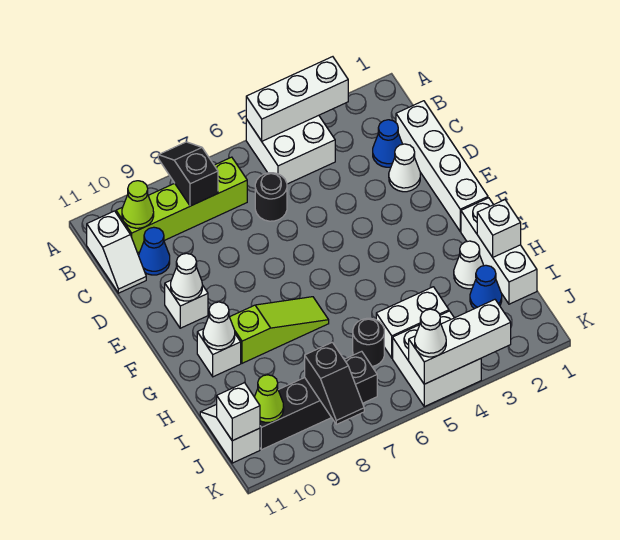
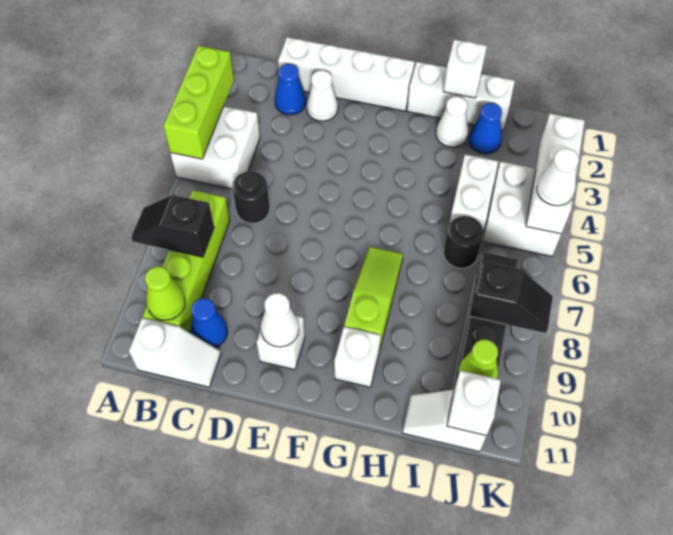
white 1x3 brick [246,57,348,141] -> lime 1x3 brick [163,46,234,159]
white 1x1 cone [203,302,235,350] -> none

